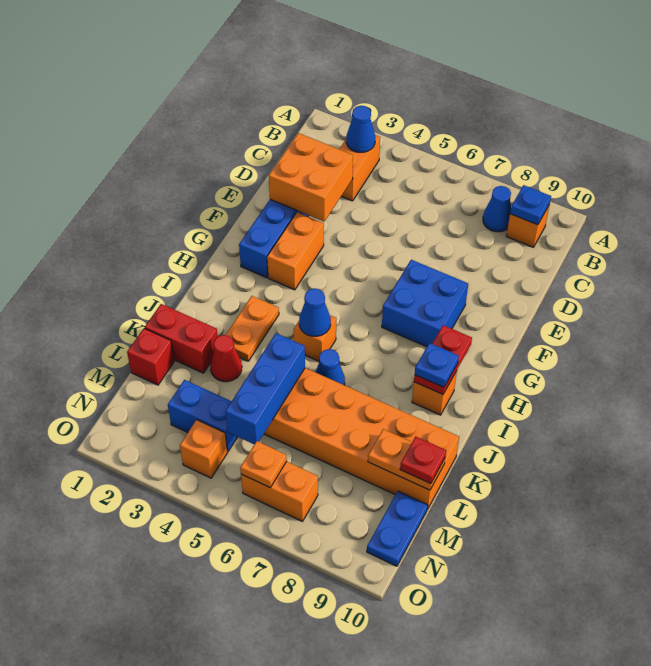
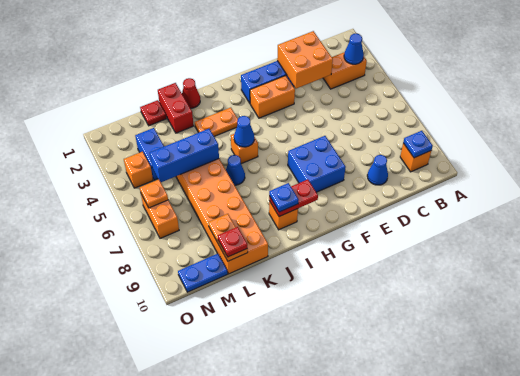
blue 1x1 cone [483,186,511,232] -> blue 1x1 cone moved to [367,155,388,185]
red 1x1 cone [210,335,242,382] -> red 1x1 cone moved to [182,78,200,108]
red 1x1 brick [127,328,174,385] -> red 1x1 plate [140,100,166,126]

